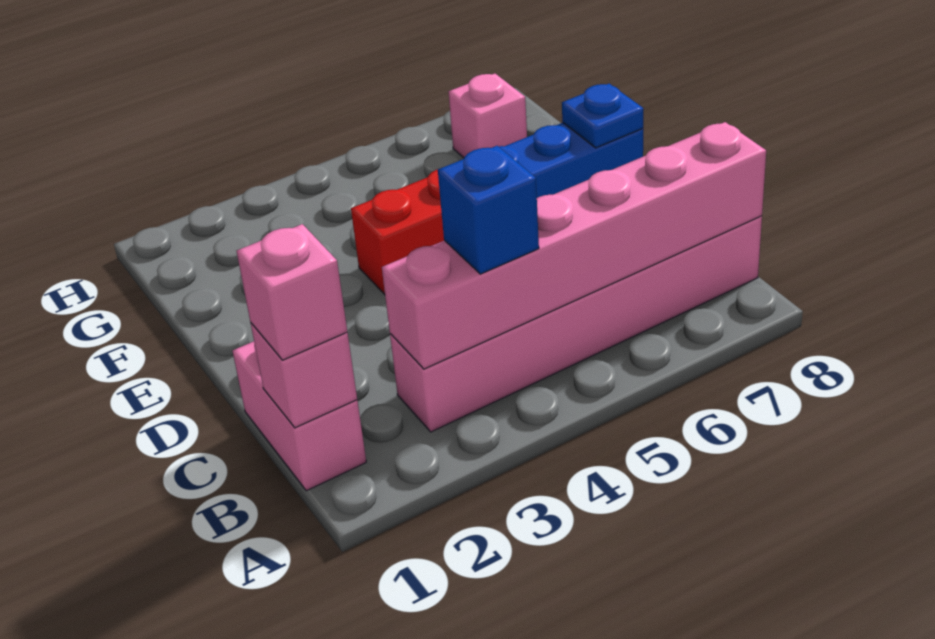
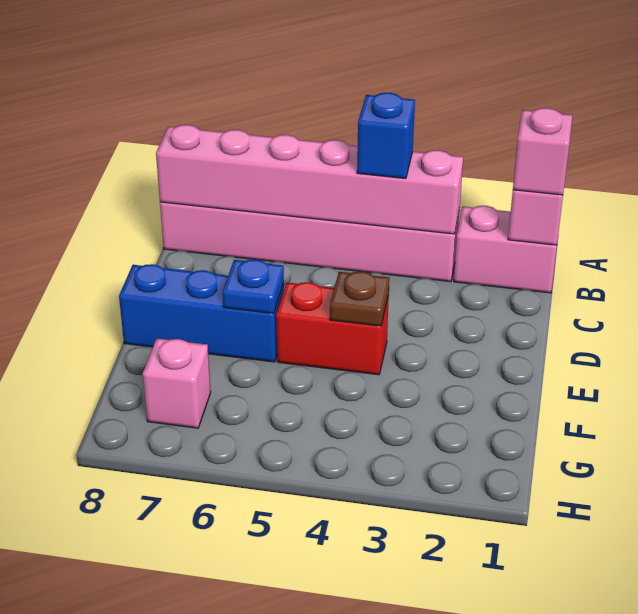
pink 1x2 brick [233,341,366,491] -> pink 1x2 brick turned to [454,206,557,293]
none -> brown 1x1 plate [330,271,389,326]
blue 1x1 plate [562,84,643,148] -> blue 1x1 plate moved to [223,259,284,313]

